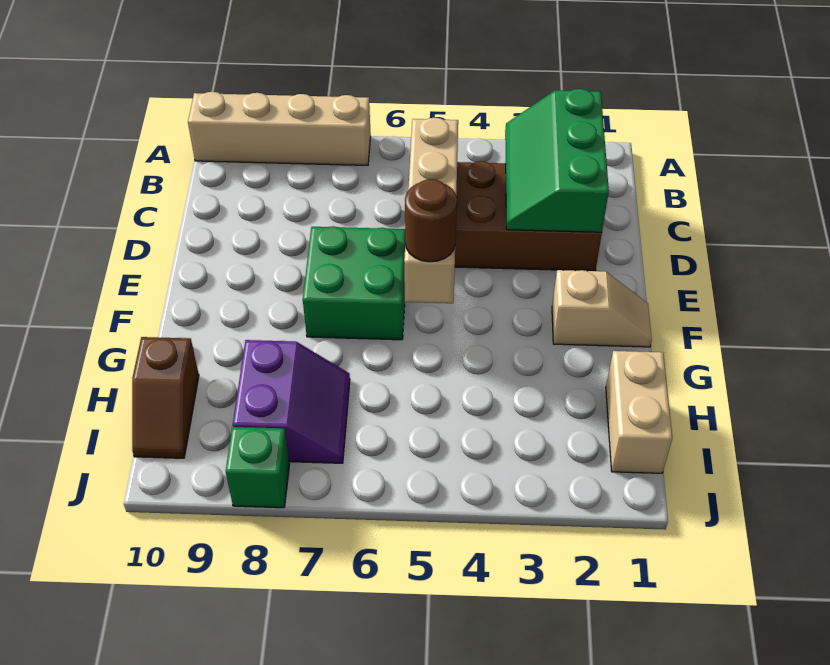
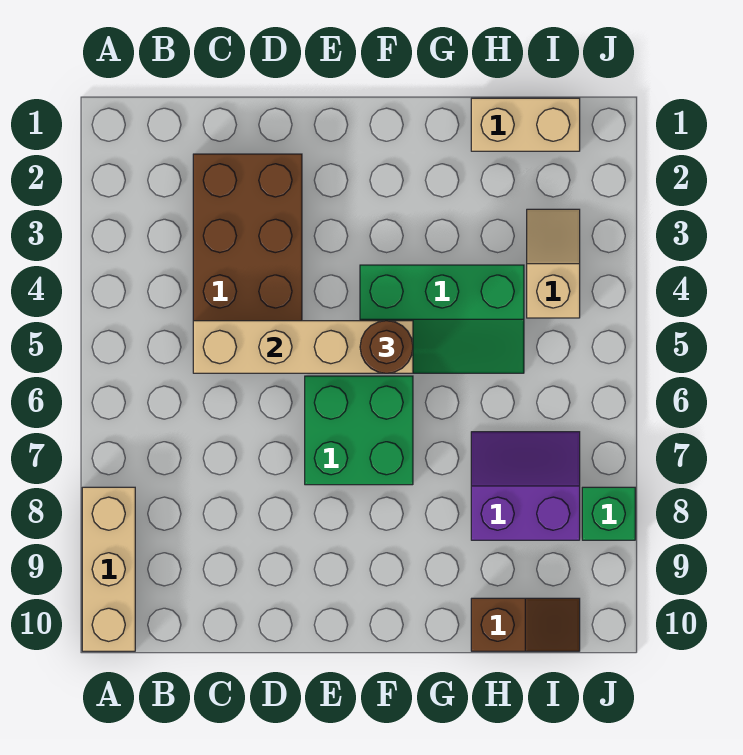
tan 1x4 brick [188,92,371,165] -> tan 1x3 brick [82,487,135,651]
green 2x3 slope [505,89,609,232] -> green 2x3 slope moved to [360,265,524,373]
tan 1x2 slope [552,270,652,347] -> tan 1x2 slope moved to [527,209,580,318]

